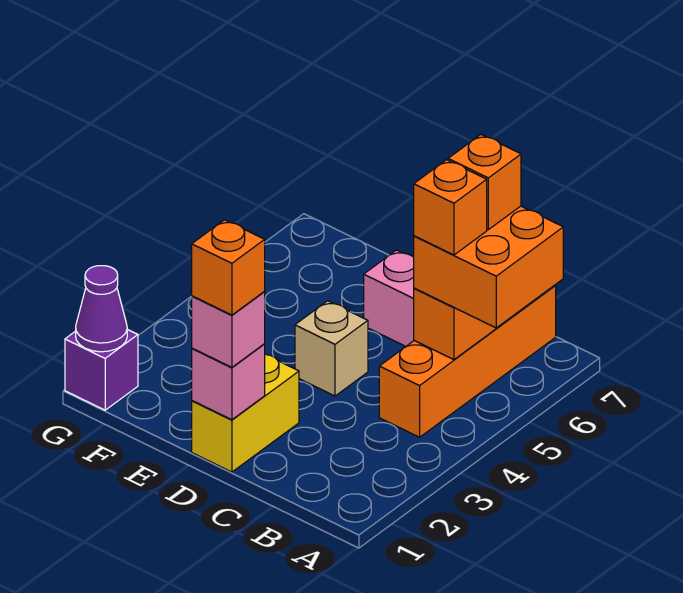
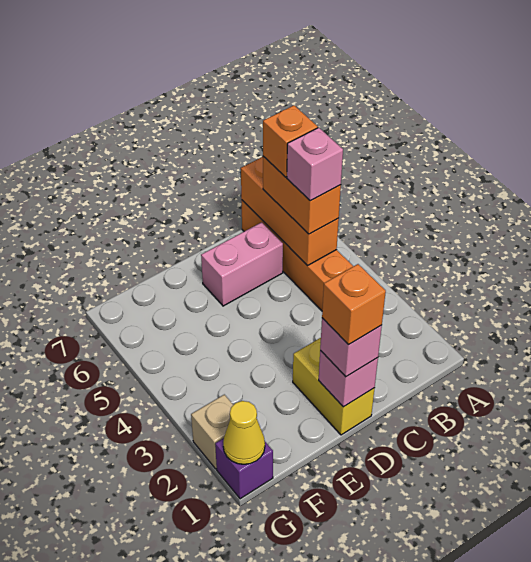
orange 2x2 brick [414,206,563,328] -> orange 1x2 brick [263,156,341,234]
orange 1x1 brick [414,160,487,255] -> pink 1x1 brick [287,128,343,201]
tan 1x1 brick [295,301,368,396] -> tan 1x1 brick moved to [191,395,233,469]
purple 1x1 cone [76,266,127,352] -> yellow 1x1 cone [223,401,265,464]

